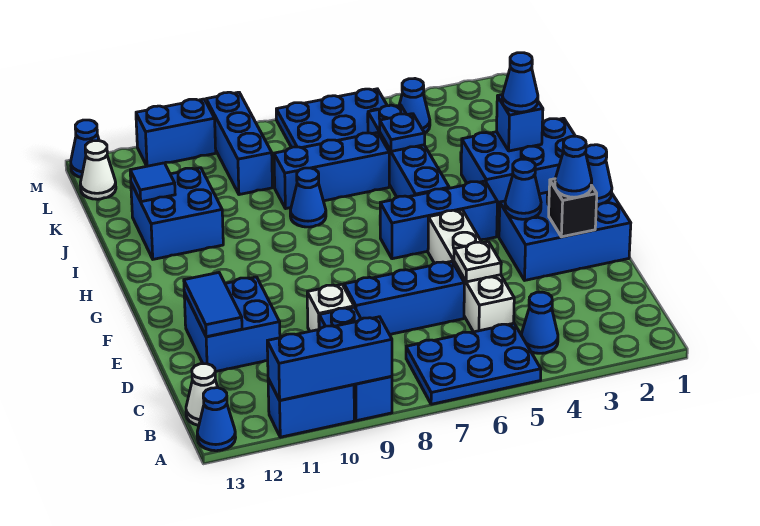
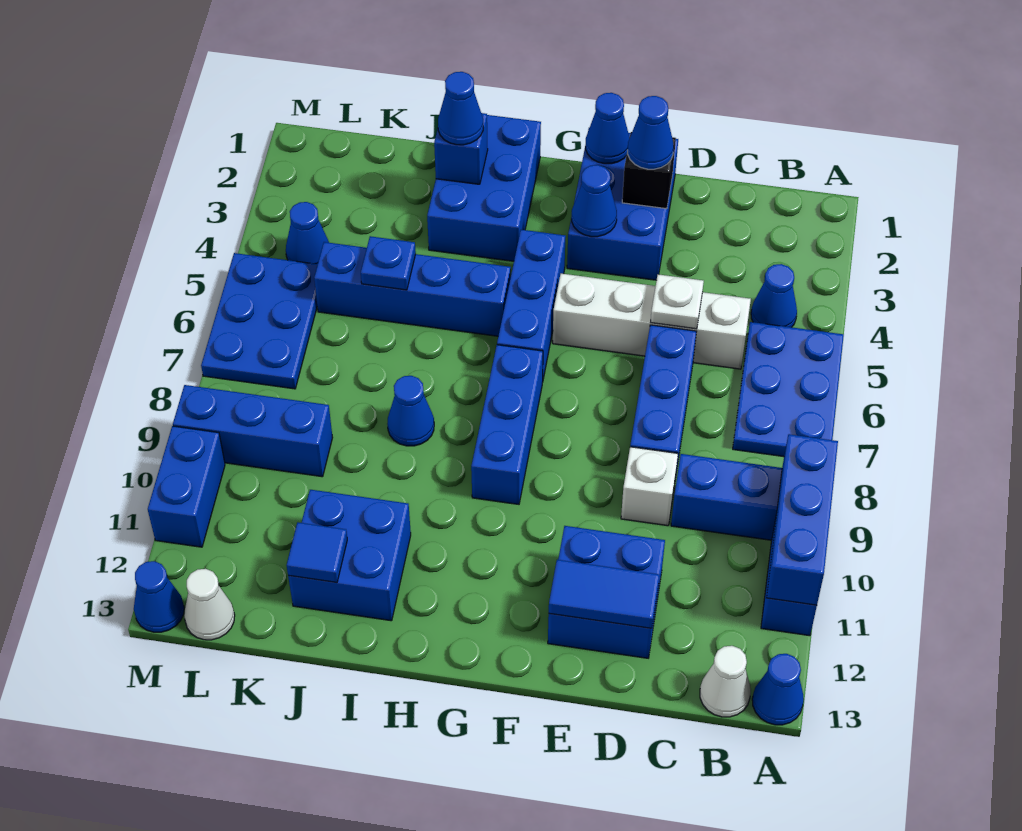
blue 1x3 brick [274,133,389,209] -> blue 1x3 brick moved to [471,345,543,504]

